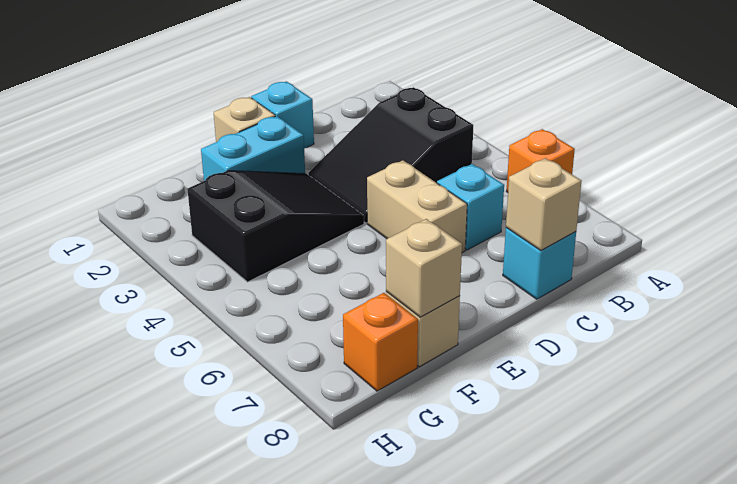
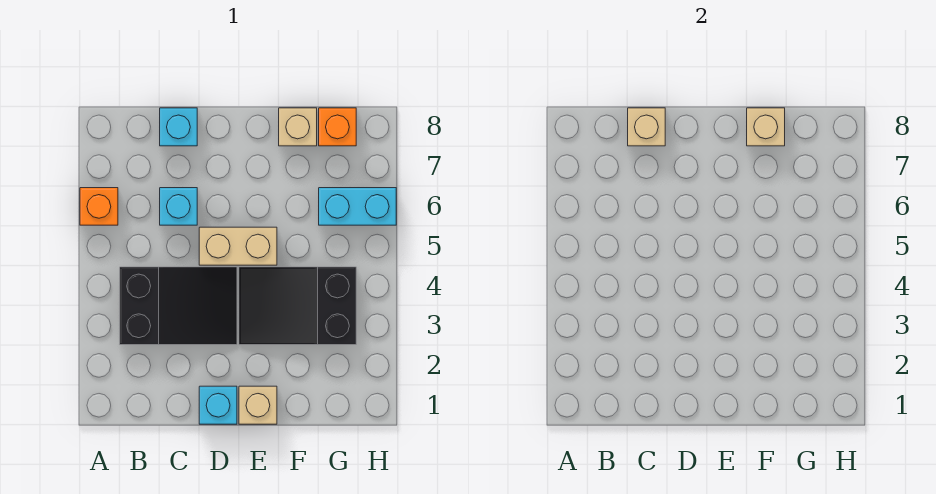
tan 1x2 brick [367,160,467,253] -> tan 1x2 brick turned to [199,227,277,265]
cyan 1x2 brick [201,116,305,181] -> cyan 1x2 brick moved to [319,188,396,225]

